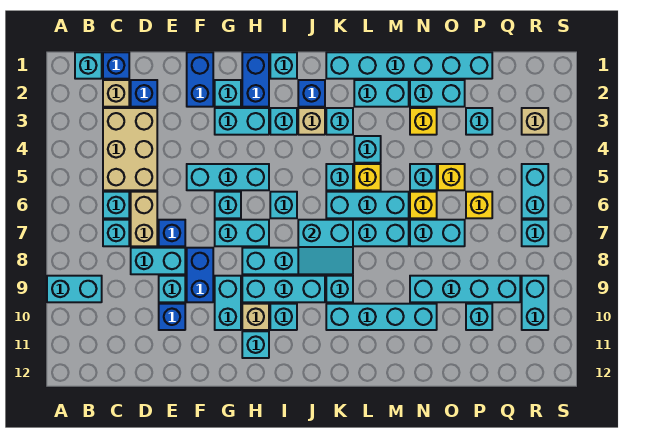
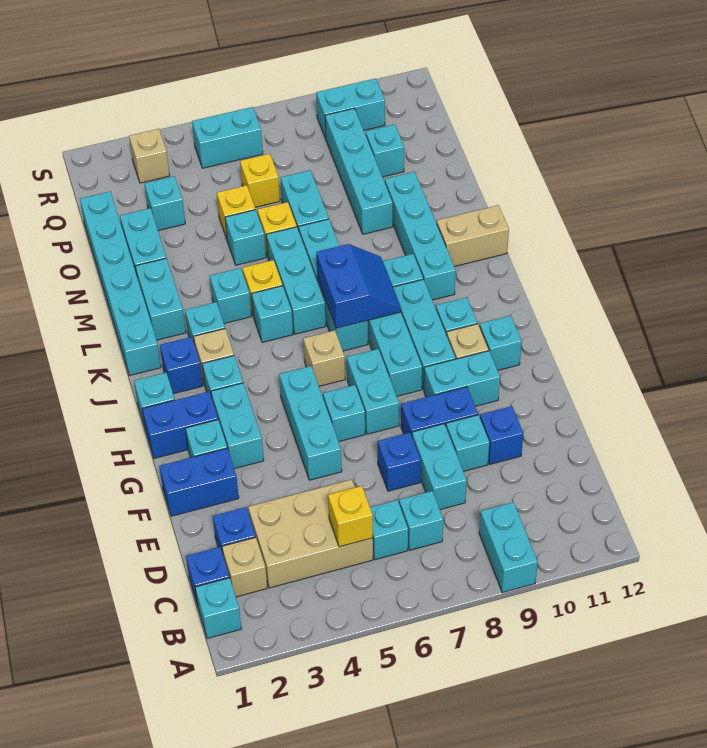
tan 1x2 brick [131,192,157,246] -> tan 1x2 brick moved to [437,205,509,267]
cyan 1x1 brick [270,192,297,218] -> tan 1x1 brick [303,330,345,386]
cyan 2x2 slope [298,220,353,274] -> blue 2x2 slope [316,244,401,328]
yellow 1x1 brick [410,108,437,135] -> yellow 1x1 brick moved to [328,486,373,547]
cyan 1x1 brick [522,220,548,246] -> none

